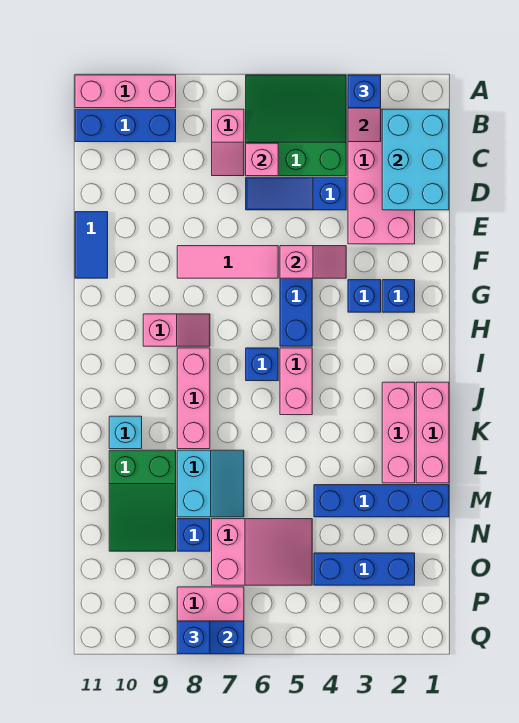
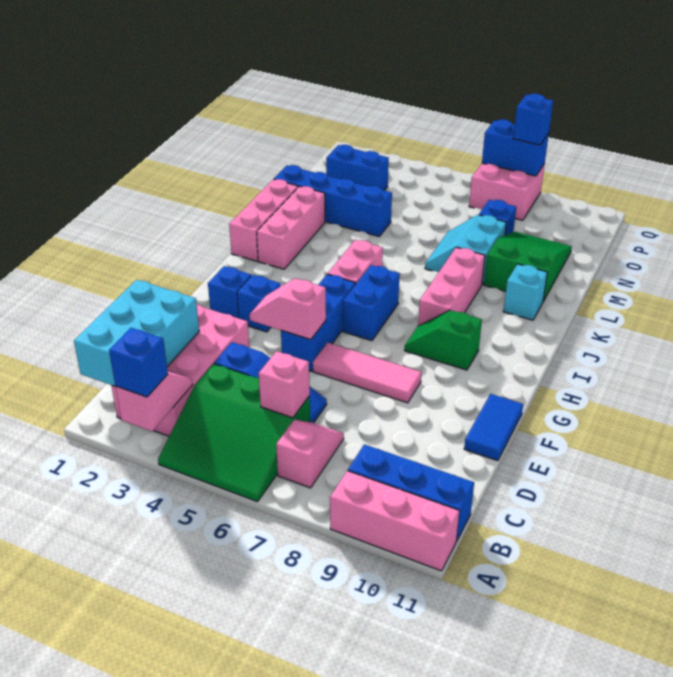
pink 1x2 slope [143,314,210,346] -> green 1x2 slope [405,310,482,370]
blue 1x1 brick [246,348,278,381] -> blue 1x2 brick [343,265,400,341]
pink 2x3 slope [212,519,312,585] -> none
blue 1x3 brick [314,553,415,585] -> blue 1x2 brick [326,145,389,190]

